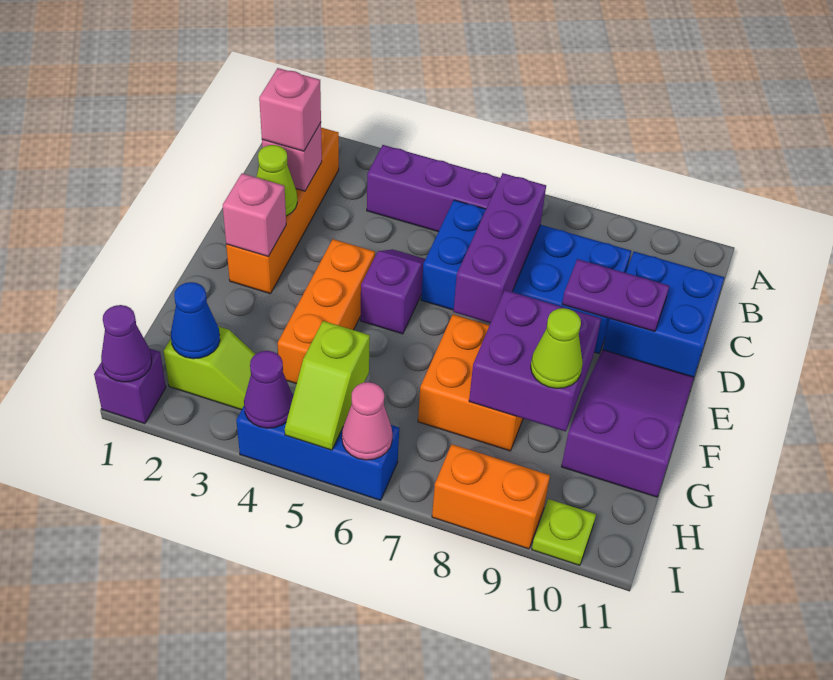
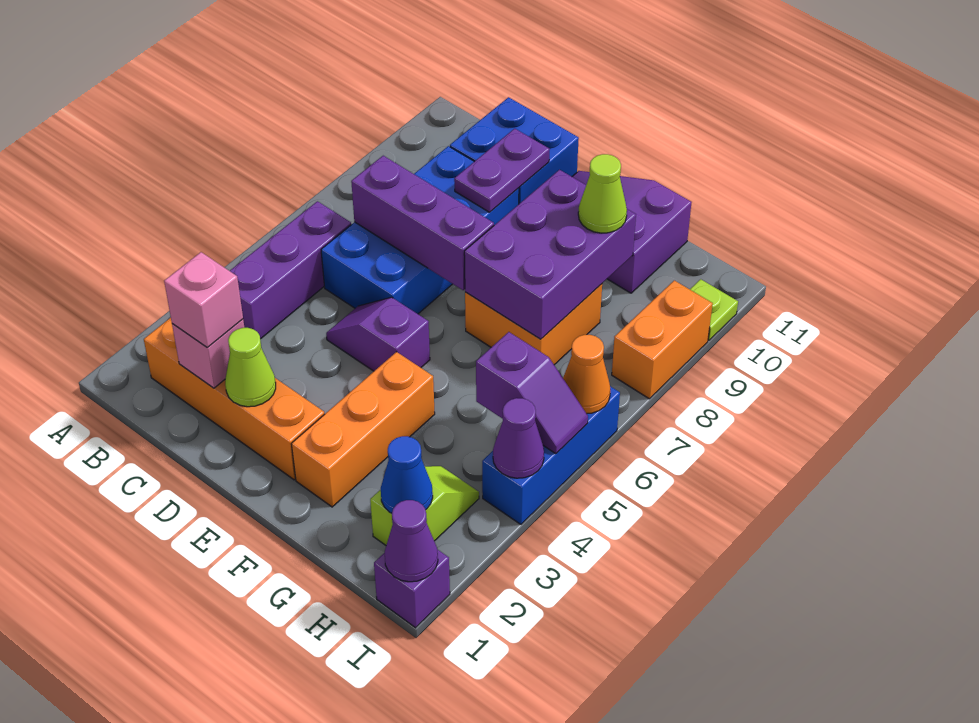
pink 1x1 brick [223,173,286,256] -> none
orange 1x3 brick [278,239,375,384] -> orange 1x3 brick turned to [291,352,435,507]
purple 2x2 brick [469,290,601,432] -> purple 2x3 brick [464,170,636,339]
lime 1x2 slope [285,321,370,450] -> purple 1x2 slope [476,332,588,454]
pink 1x1 cone [342,382,392,460] -> orange 1x1 cone [563,335,610,414]

